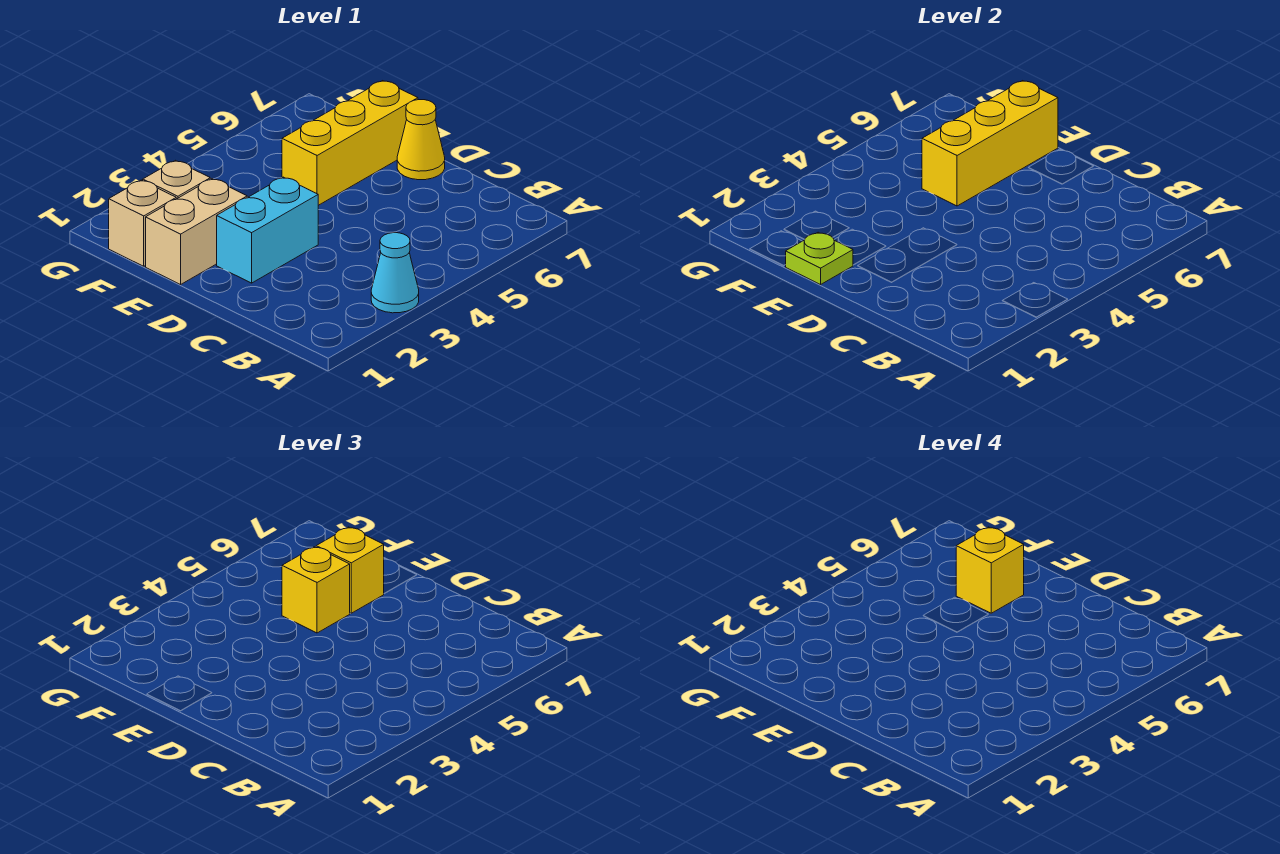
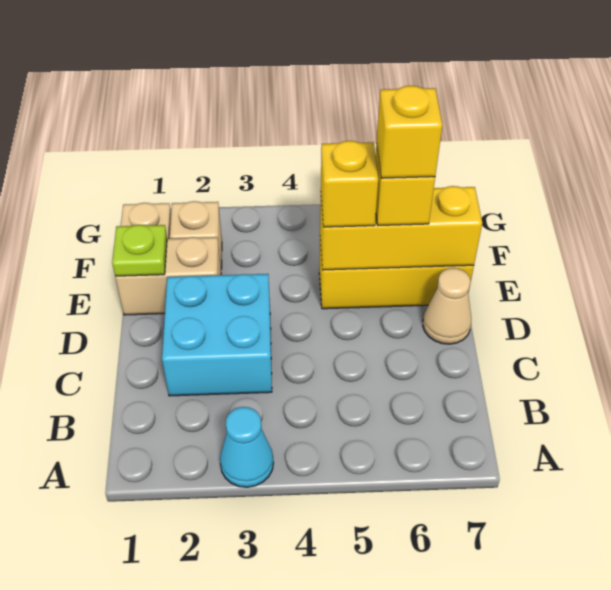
cyan 1x2 brick [217,177,318,283] -> cyan 2x2 brick [162,274,272,396]
yellow 1x1 cone [397,100,445,180] -> tan 1x1 cone [423,268,471,344]

